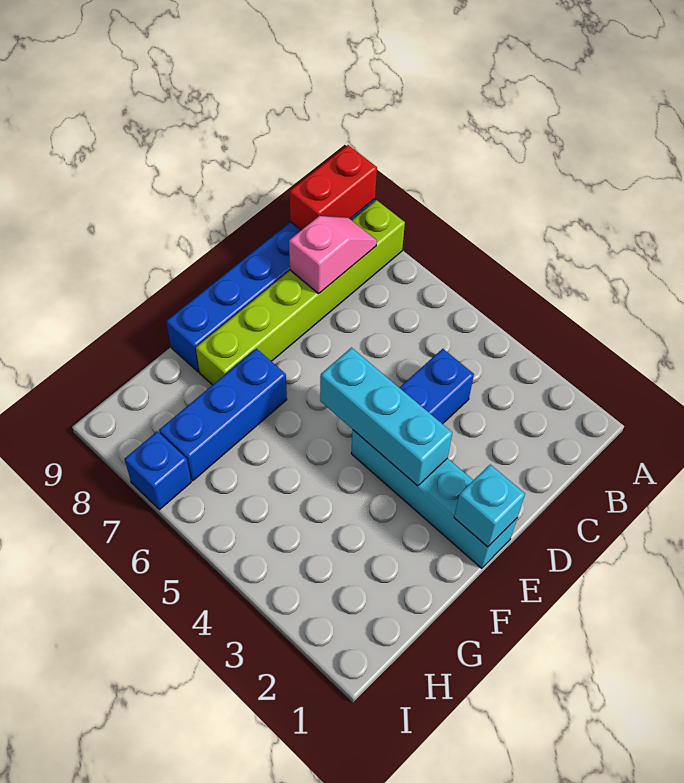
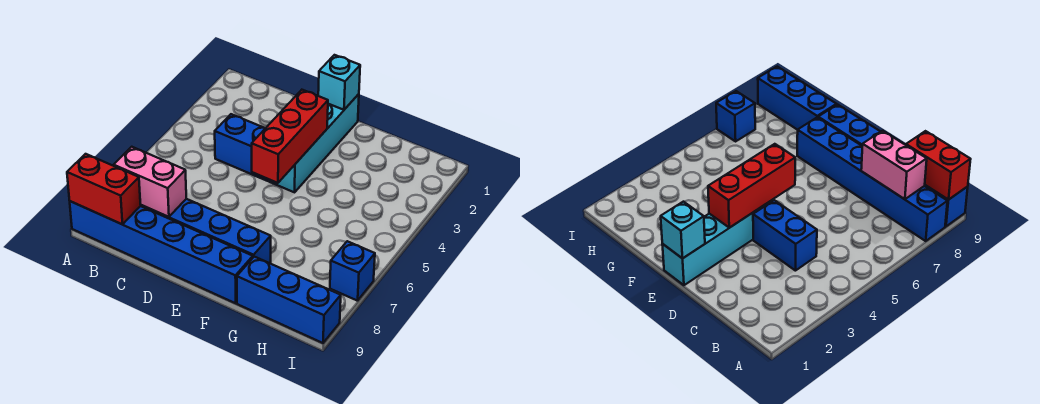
lime 1x6 brick [196,200,405,385] -> blue 1x6 brick [141,199,271,264]
pink 1x2 slope [289,216,377,294] -> pink 1x2 brick [114,147,186,217]
cyan 1x3 brick [320,348,452,486] -> red 1x3 brick [252,90,328,183]
blue 1x3 brick [159,349,287,481] -> blue 1x3 brick moved to [237,257,341,343]

